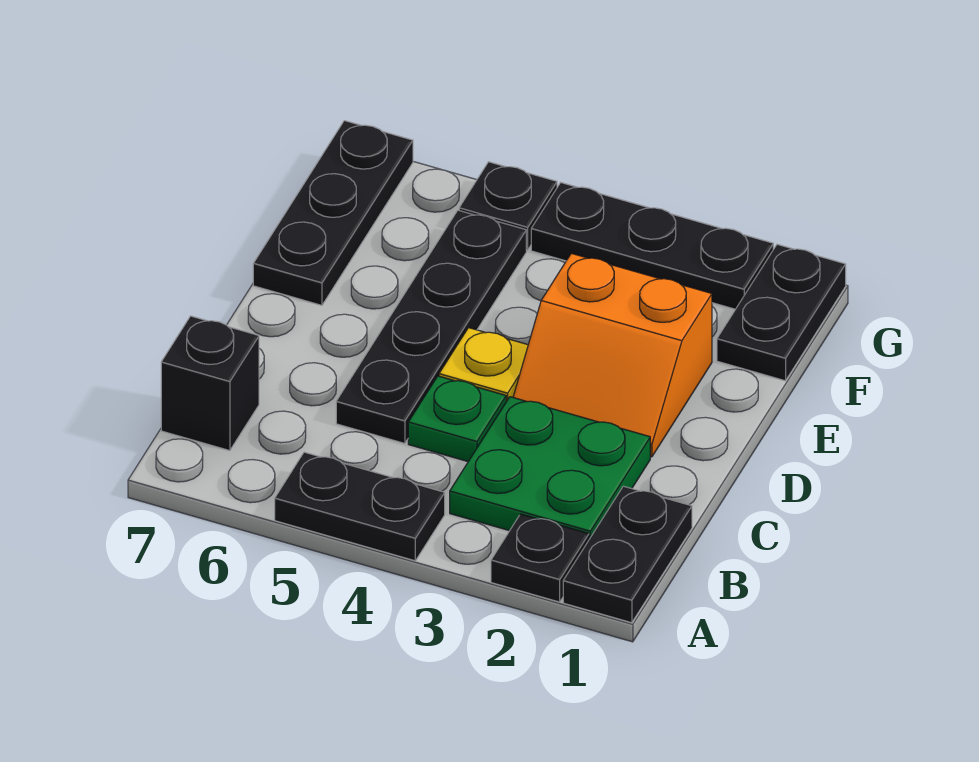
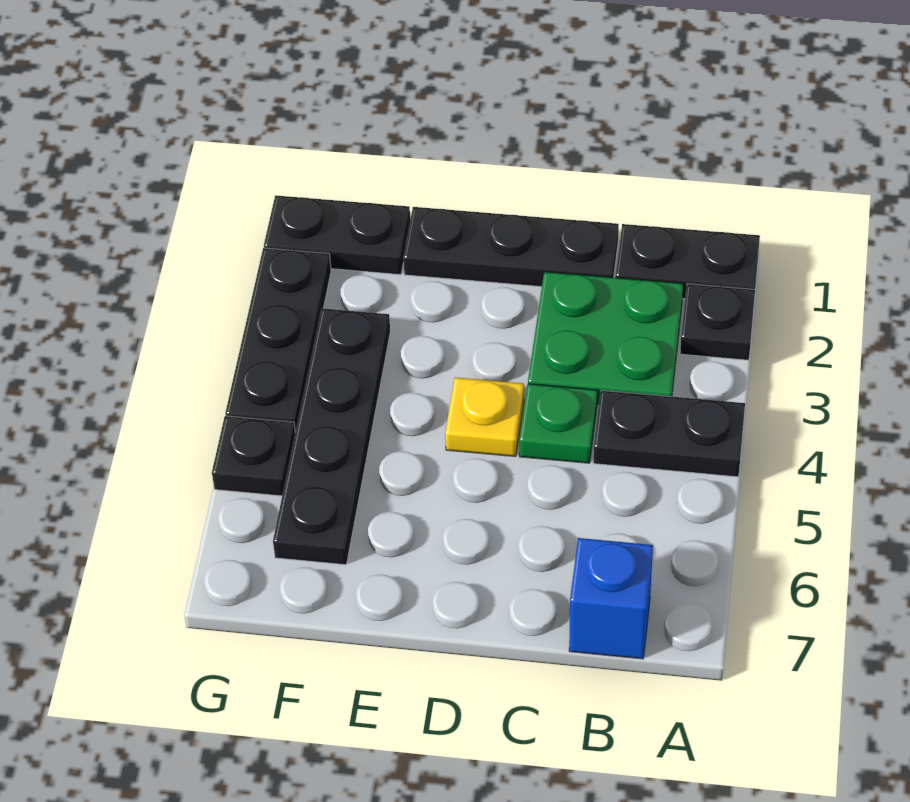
black 1x2 plate [275,452,445,561] -> black 1x2 plate turned to [593,390,745,477]
black 1x1 brick [161,316,259,451] -> blue 1x1 brick [569,538,653,659]
black 1x4 plate [336,210,526,443] -> black 1x4 plate turned to [273,308,390,565]
orange 2x2 slope [513,253,712,457] -> none
black 1x3 plate [253,121,413,305] -> black 1x3 plate moved to [403,207,619,287]

